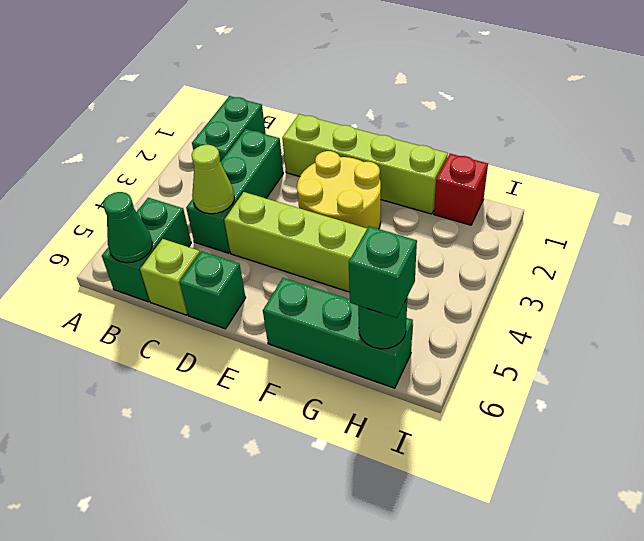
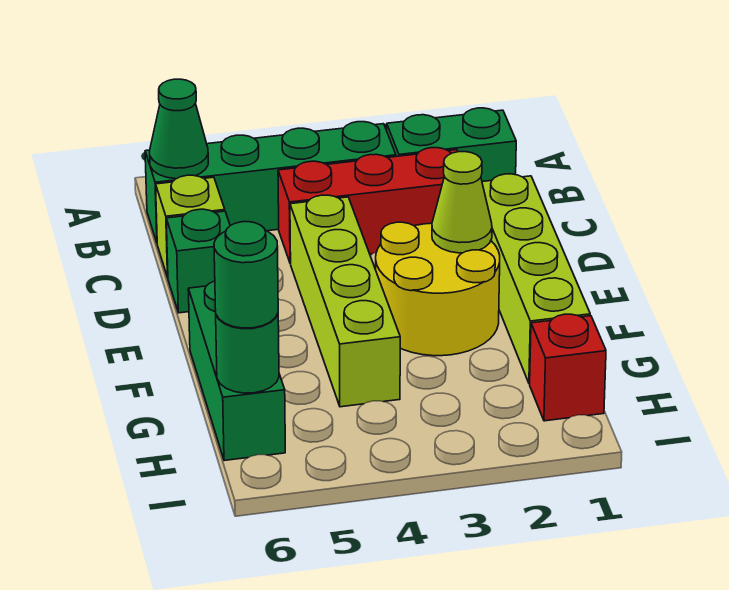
green 1x2 brick [102,198,191,302] -> green 1x4 brick [145,122,396,242]
green 1x3 brick [186,129,283,253] -> red 1x3 brick [278,148,458,263]
lime 1x1 cone [192,145,234,214] -> lime 1x1 cone moved to [432,152,492,253]
green 1x1 brick [349,226,417,318] -> green 1x1 round brick [214,222,278,328]

